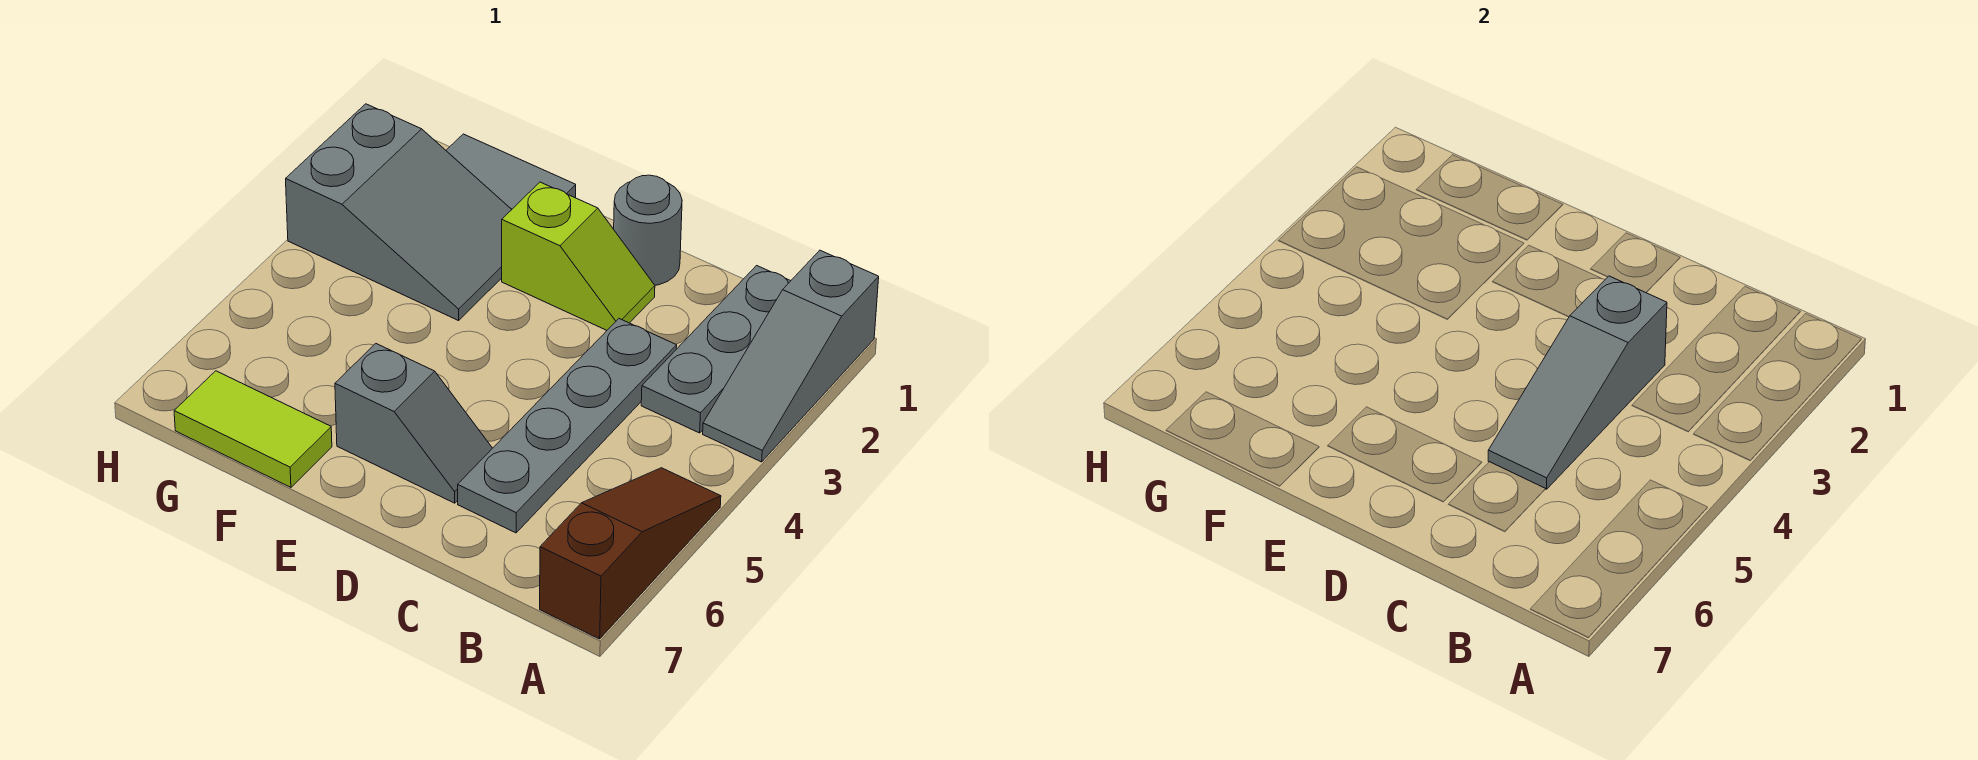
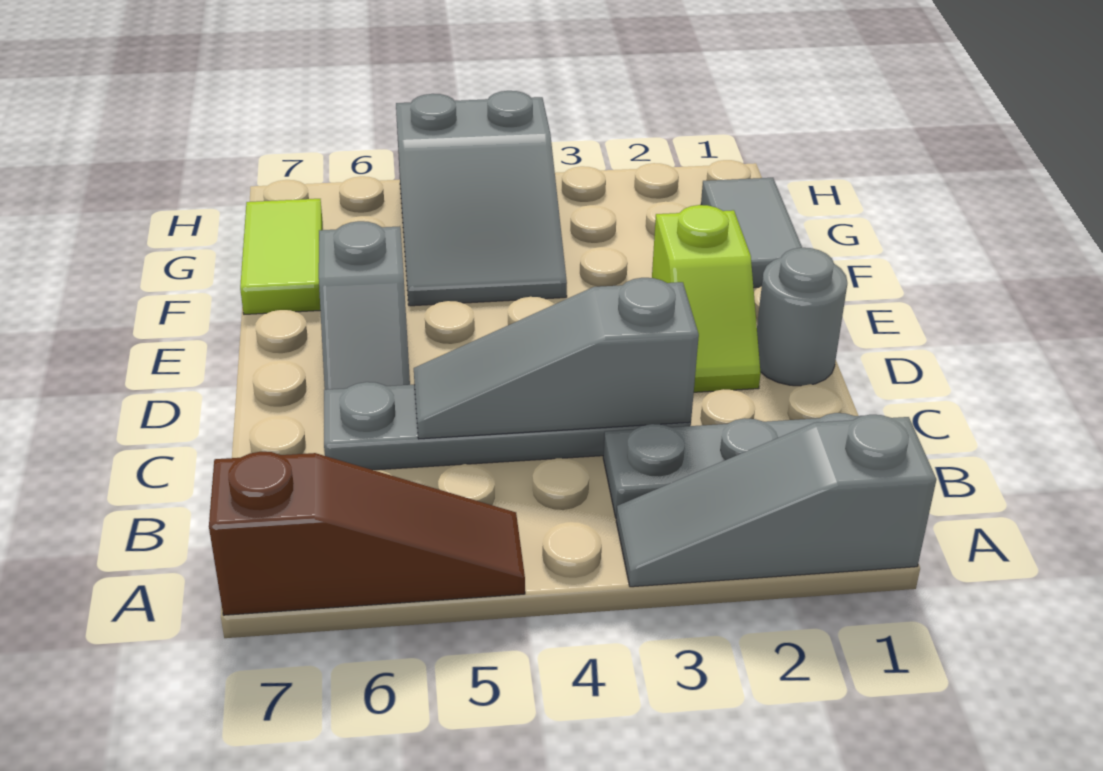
grey 2x3 slope [286,104,512,321] -> grey 2x3 slope moved to [396,91,567,306]

